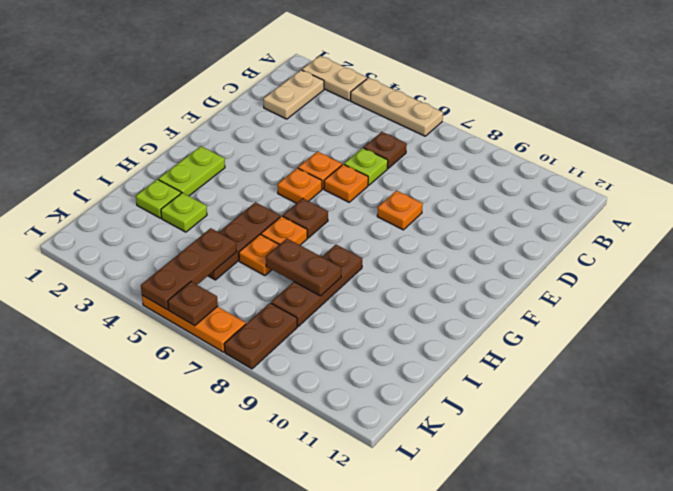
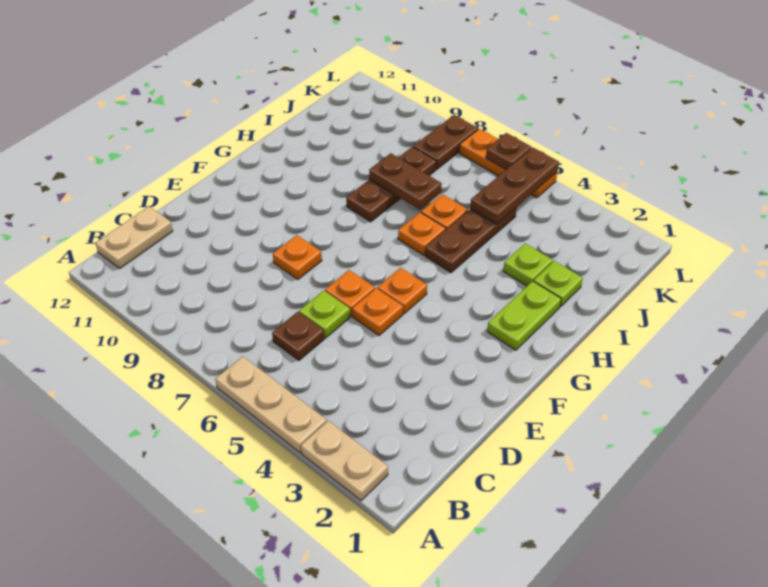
tan 1x2 plate [263,70,324,119] -> tan 1x2 plate moved to [96,207,173,268]
brown 1x1 plate [283,198,328,238] -> none

